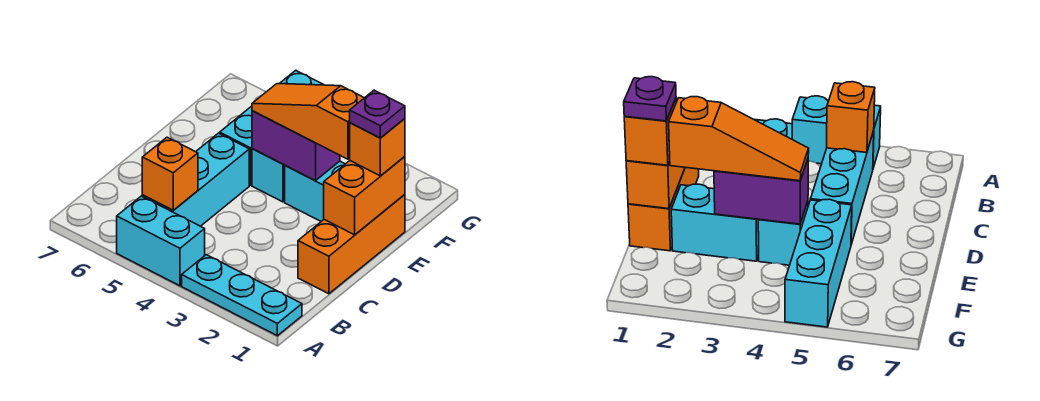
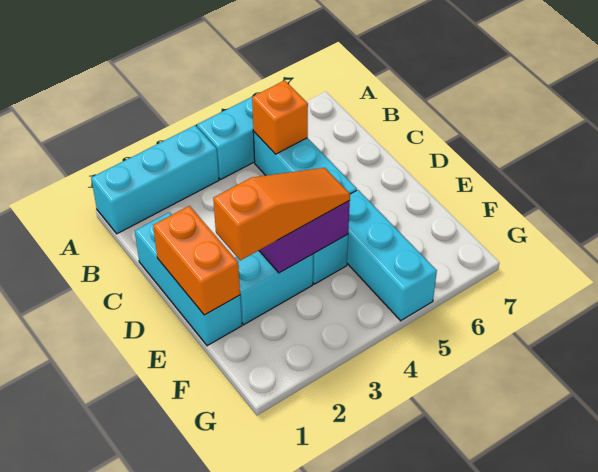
cyan 1x3 plate [182,255,302,336] -> cyan 1x3 brick [91,125,219,234]
orange 1x3 brick [298,194,405,294] -> cyan 1x3 brick [135,212,242,346]
orange 1x1 brick [350,119,405,176] -> none
purple 1x1 plate [350,90,405,138] -> none

